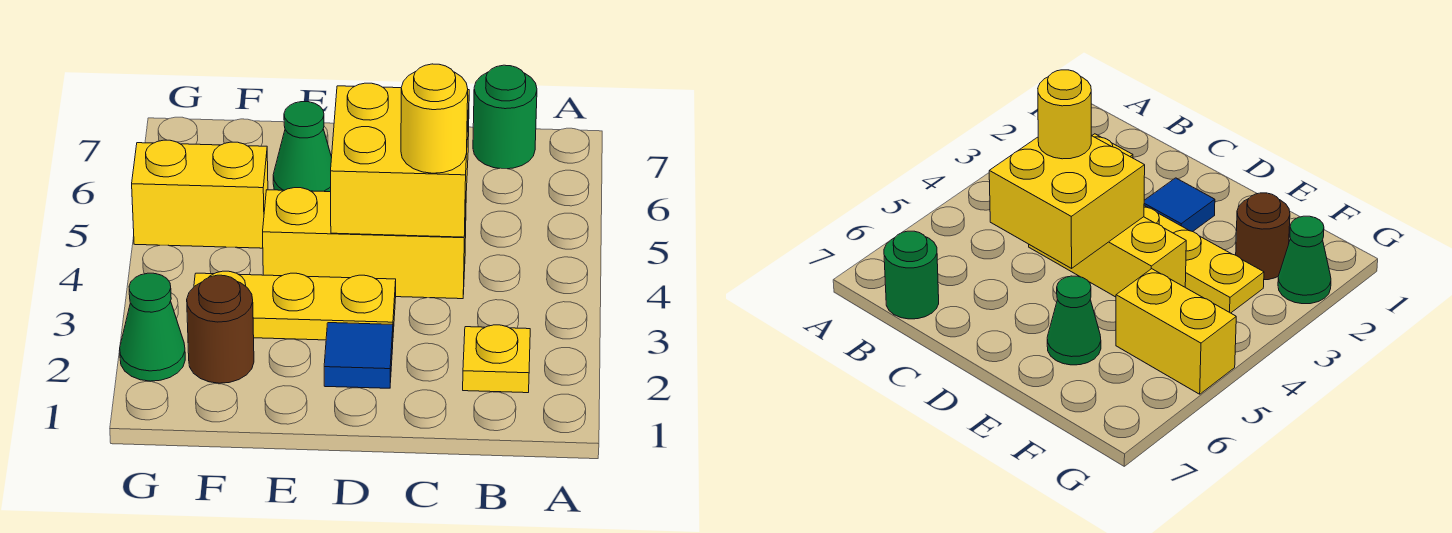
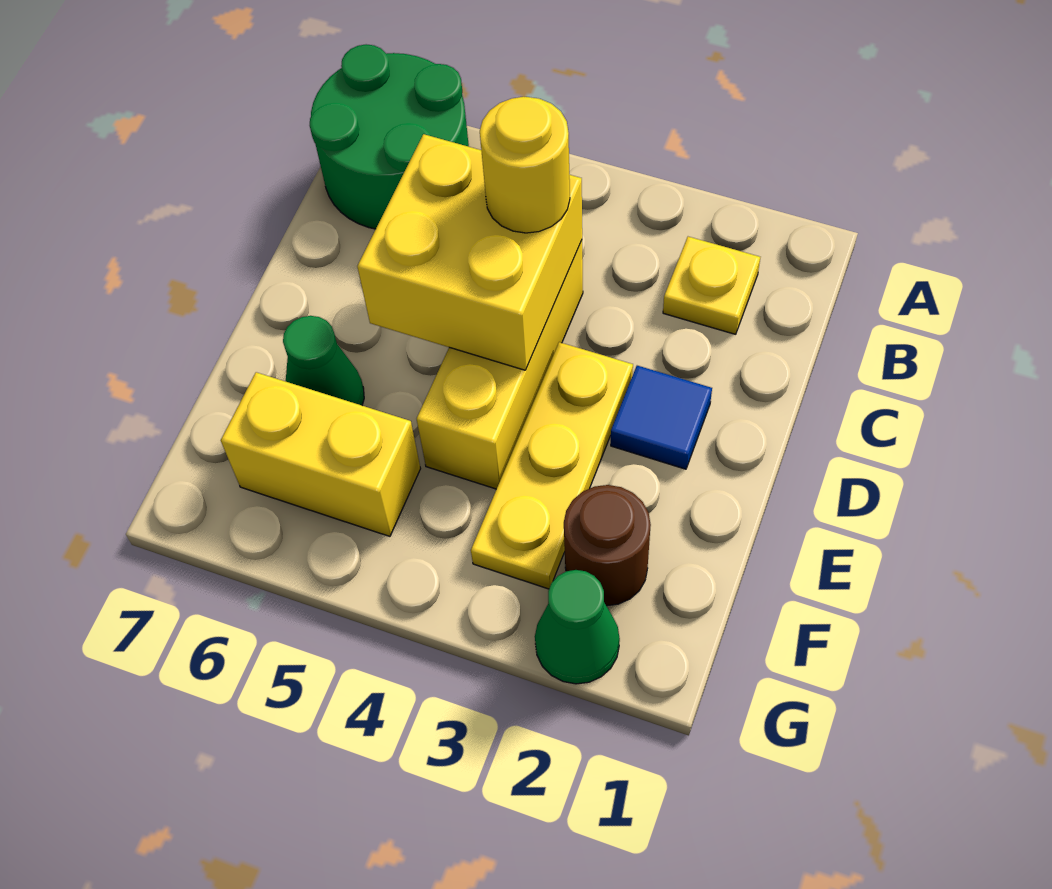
green 1x1 round brick [473,65,537,169] -> green 2x2 round brick [310,44,469,229]
yellow 1x2 brick [132,140,268,248] -> yellow 1x2 brick turned to [221,372,421,536]

